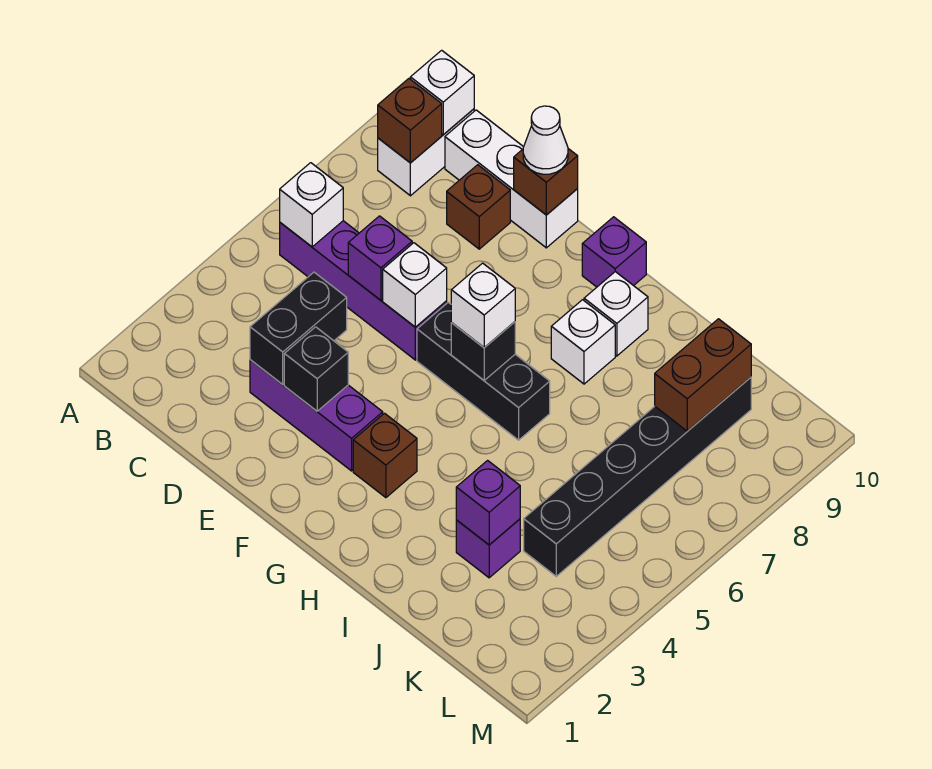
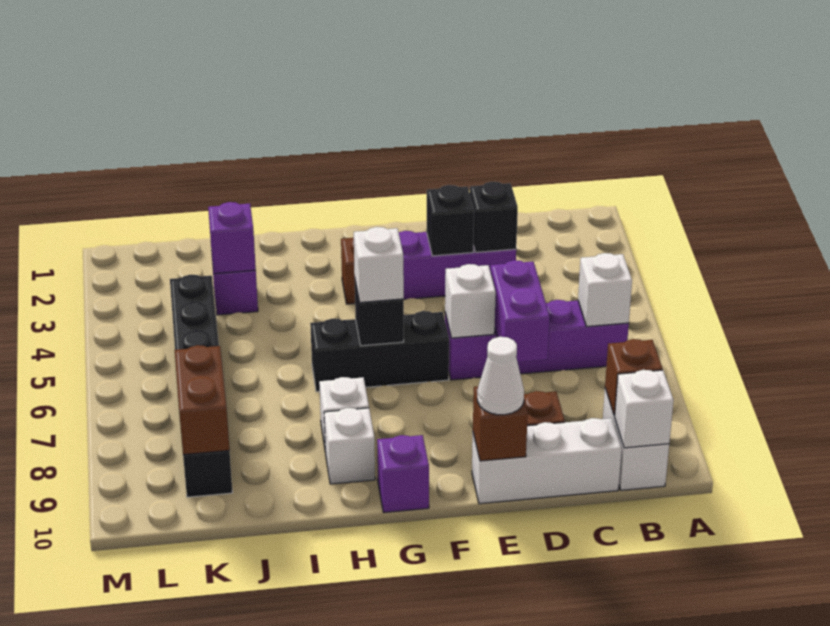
black 1x2 brick [250,272,347,385] -> black 1x1 brick [470,182,518,252]
purple 1x1 brick [348,216,412,300] -> purple 1x2 brick [491,260,550,362]

